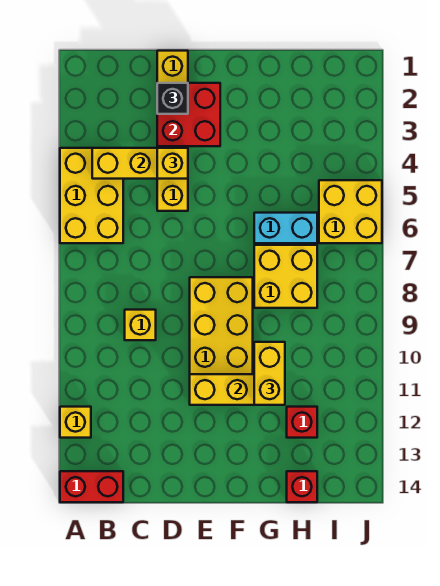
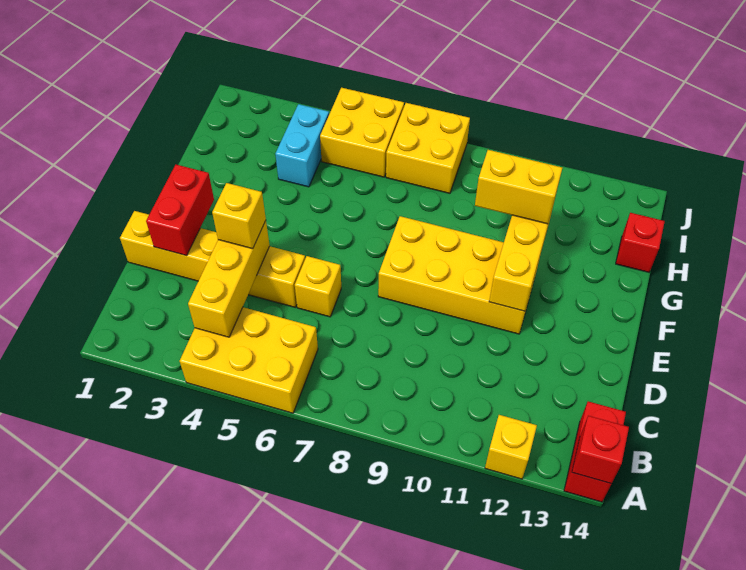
yellow 1x1 brick [125,310,156,340] -> yellow 1x1 brick moved to [295,256,341,317]
red 2x2 brick [157,83,220,146] -> red 1x2 brick [146,165,214,256]
black 1x1 brick [157,83,188,114] -> none
cyan 1x2 brick [254,213,317,243] -> cyan 1x2 brick moved to [275,104,329,187]
yellow 2x2 brick [254,245,317,308] -> yellow 2x2 brick moved to [386,103,470,193]
red 1x1 brick [287,407,317,438] -> red 1x1 brick moved to [572,416,629,484]

